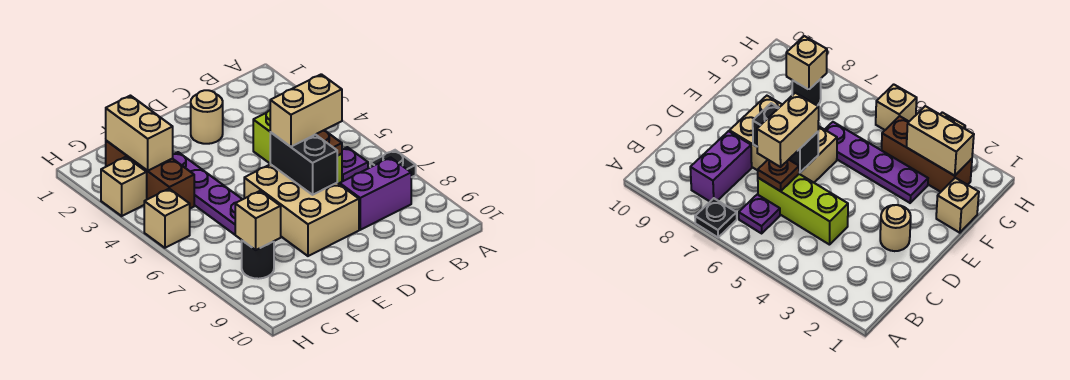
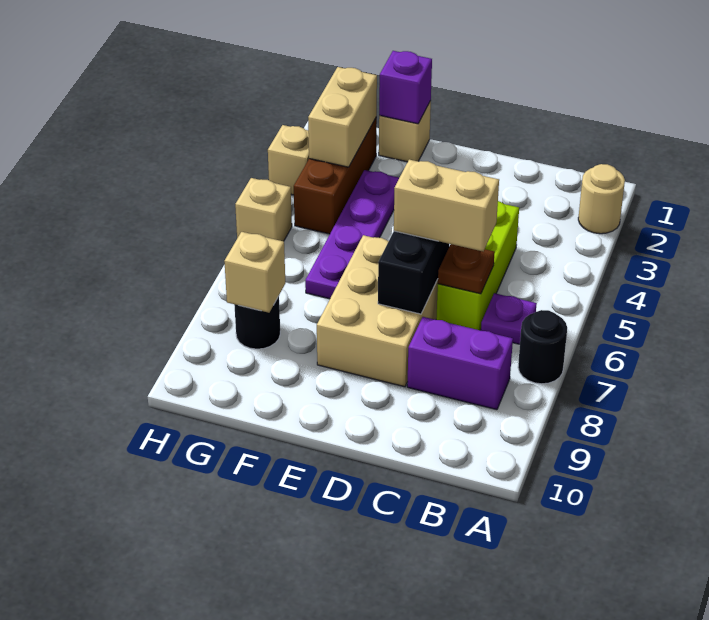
black 1x1 plate [370,150,416,177] -> black 1x1 round brick [518,310,567,384]
tan 1x1 round brick [191,90,223,144] -> tan 1x1 round brick moved to [578,164,625,234]
none -> purple 1x1 brick [379,51,432,124]

